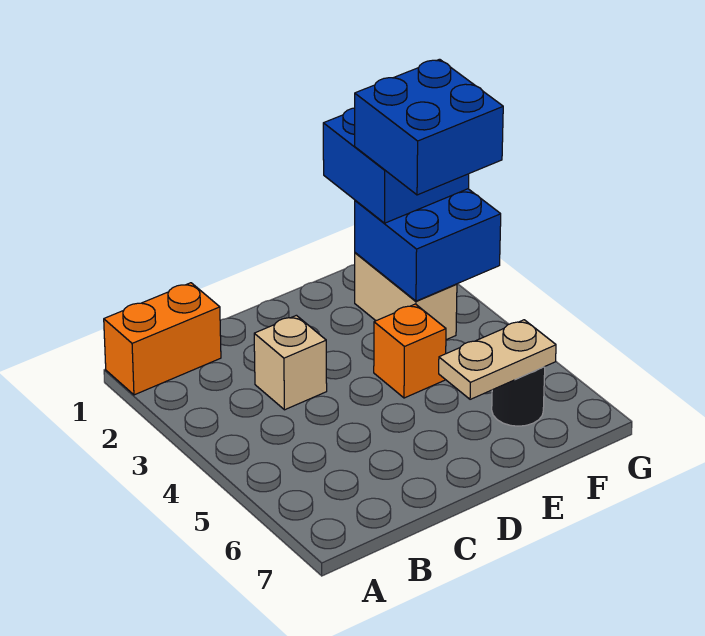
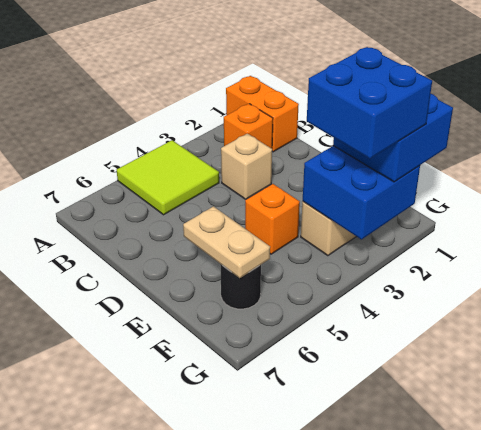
none -> lime 2x2 tile [117,140,219,215]
none -> orange 1x1 brick [224,104,273,149]

